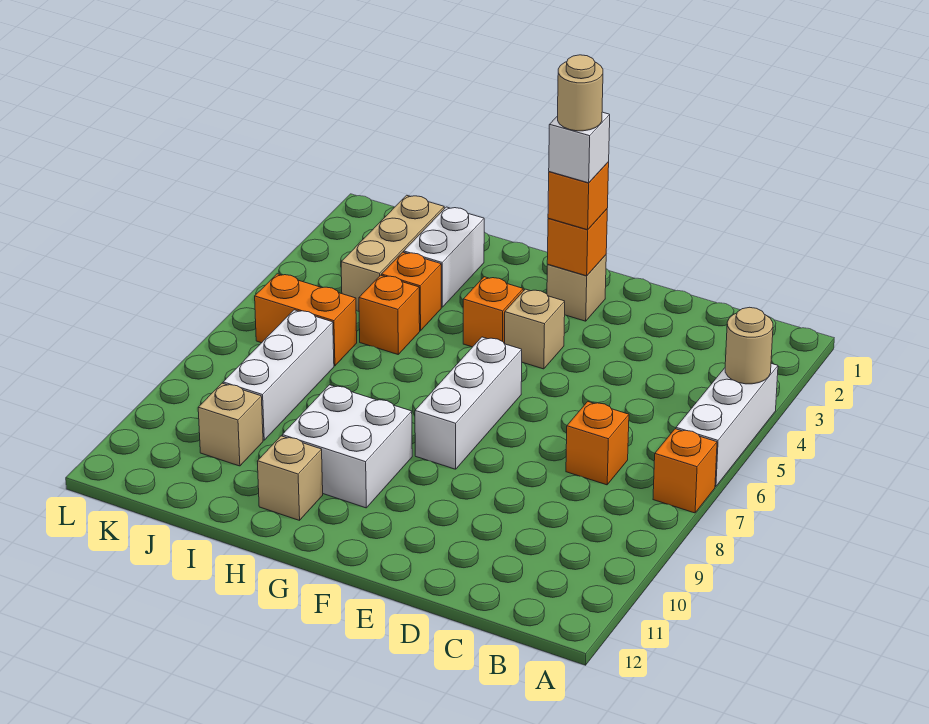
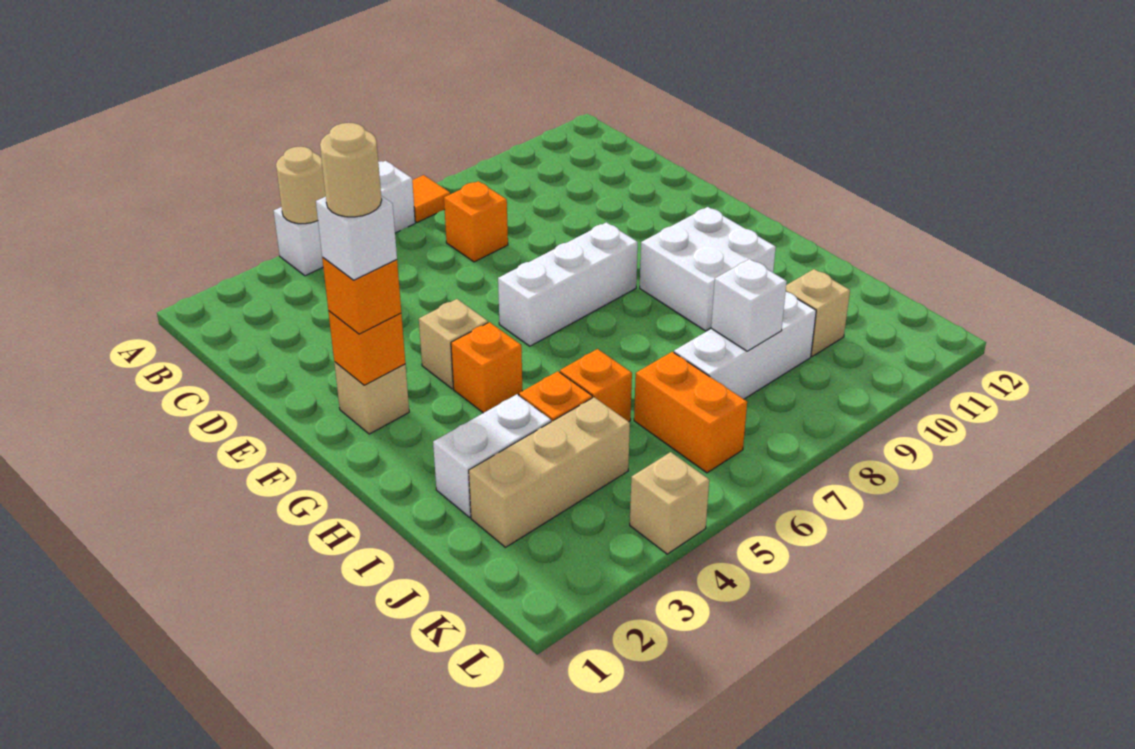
orange 1x1 brick [653,429,717,513] -> orange 1x1 tile [412,175,450,223]
tan 1x1 brick [257,436,323,520] -> tan 1x1 brick moved to [630,452,709,554]
none -> white 1x1 brick [711,259,787,351]

